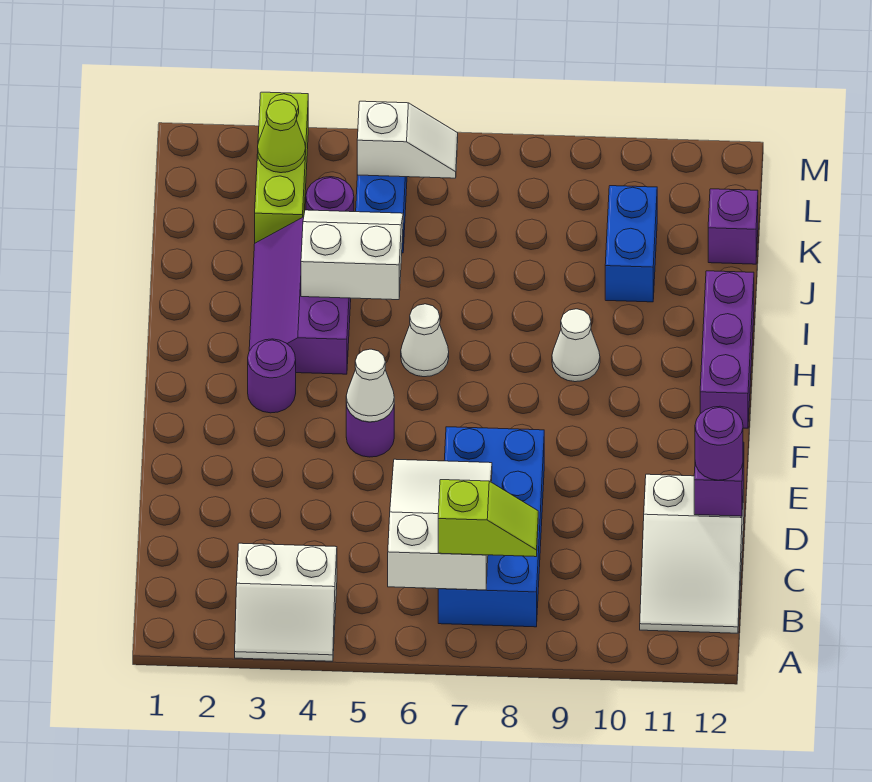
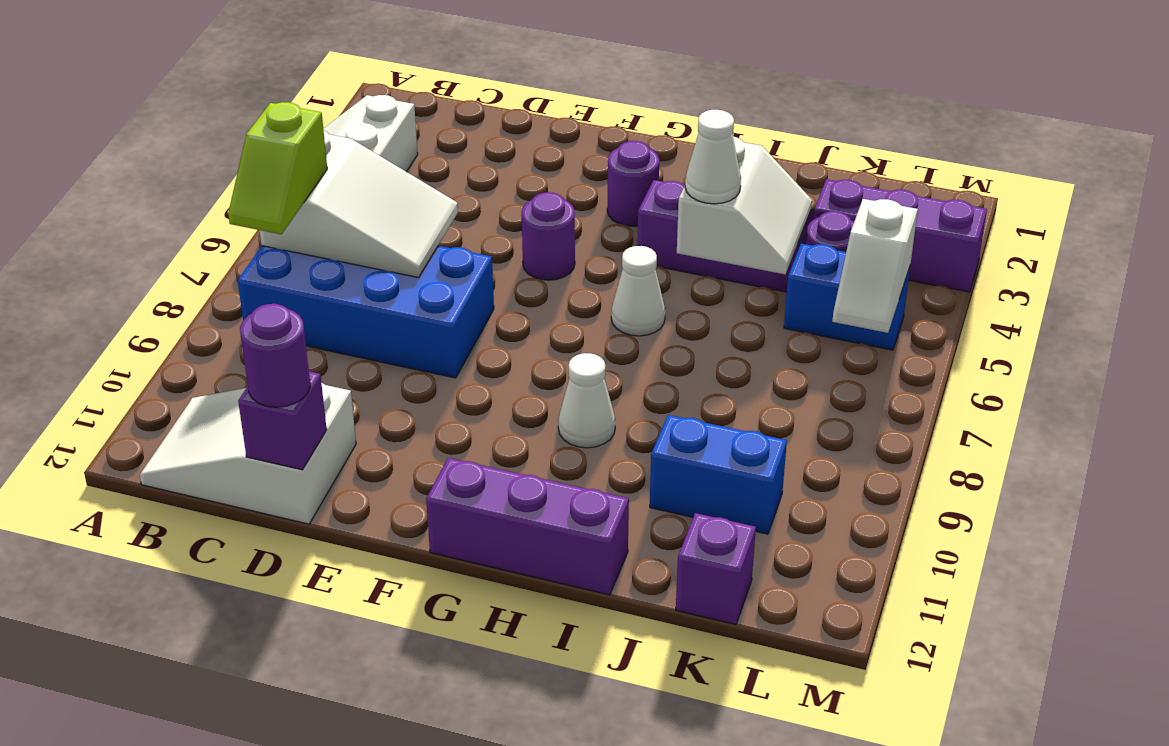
white 1x1 cone [346,349,394,422] -> white 1x1 cone moved to [685,110,741,204]
lime 1x3 brick [255,92,308,243] -> purple 1x3 brick [813,179,987,292]
lime 1x1 cone [258,100,306,173] -> none

